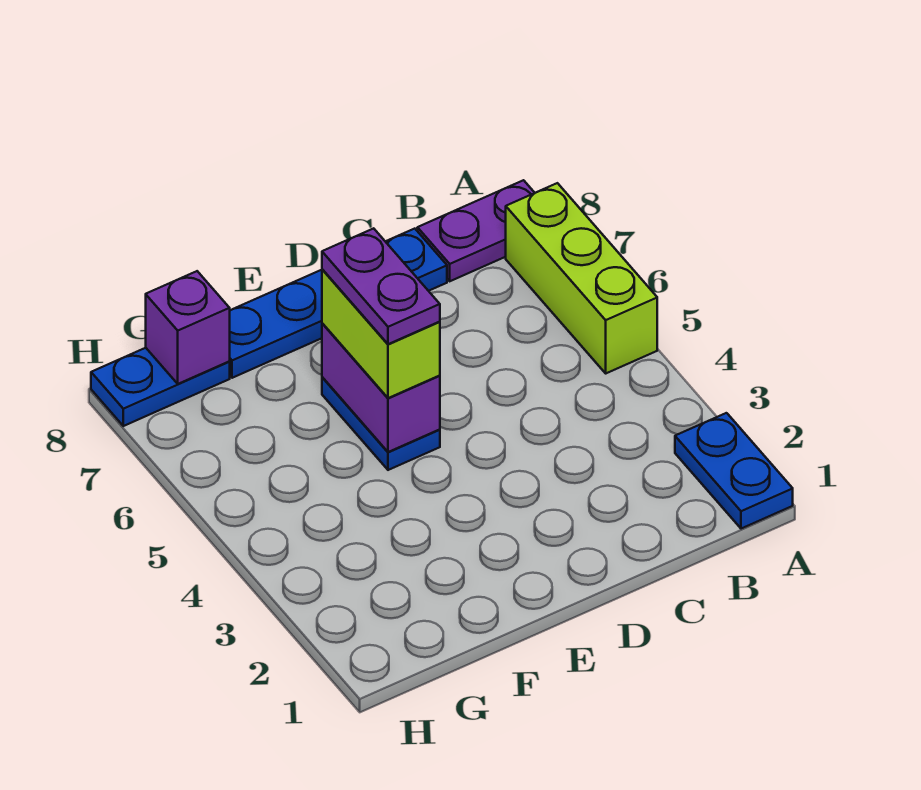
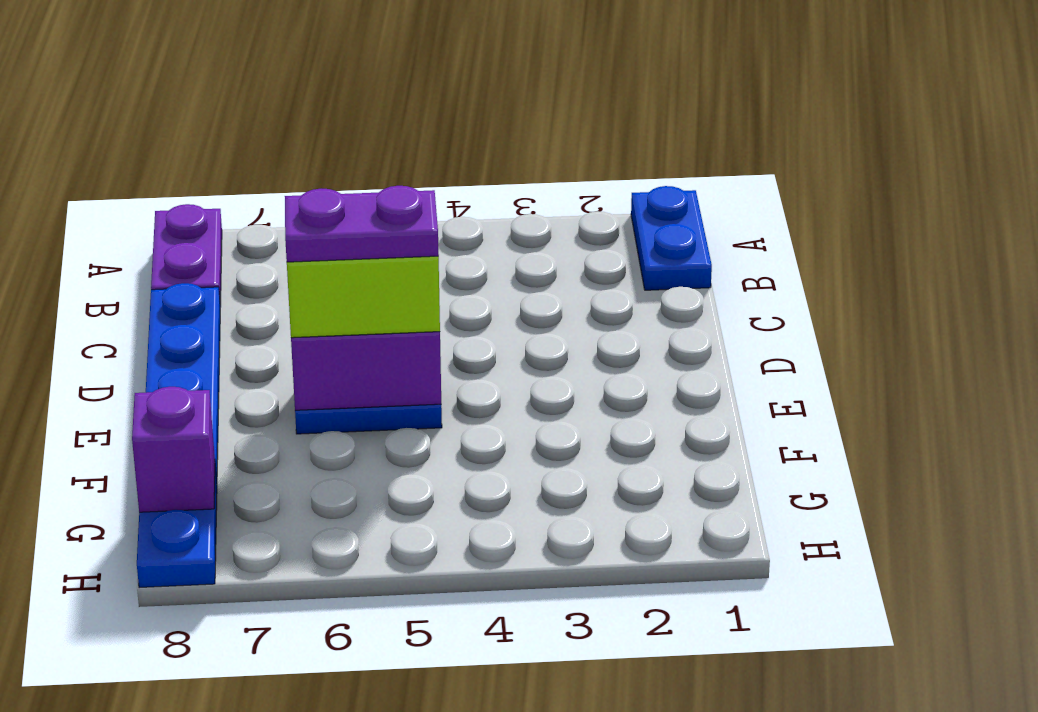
blue 1x2 plate [675,413,793,529] -> blue 1x2 plate turned to [631,186,712,290]
lime 1x3 brick [506,183,657,373] -> none

